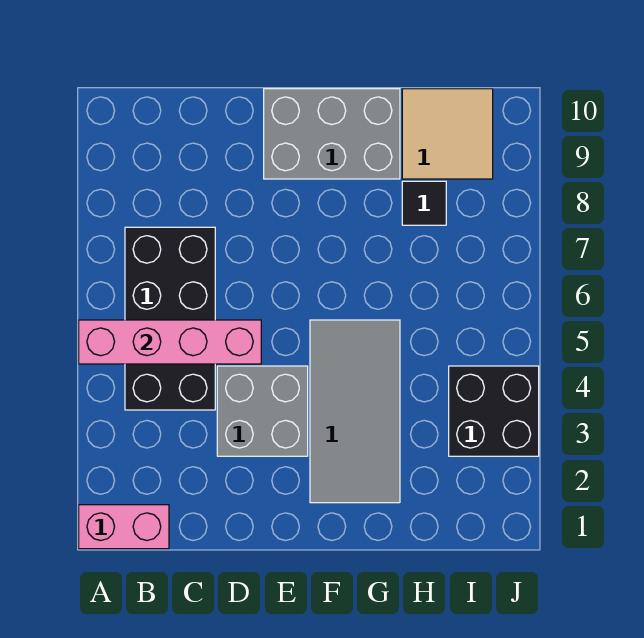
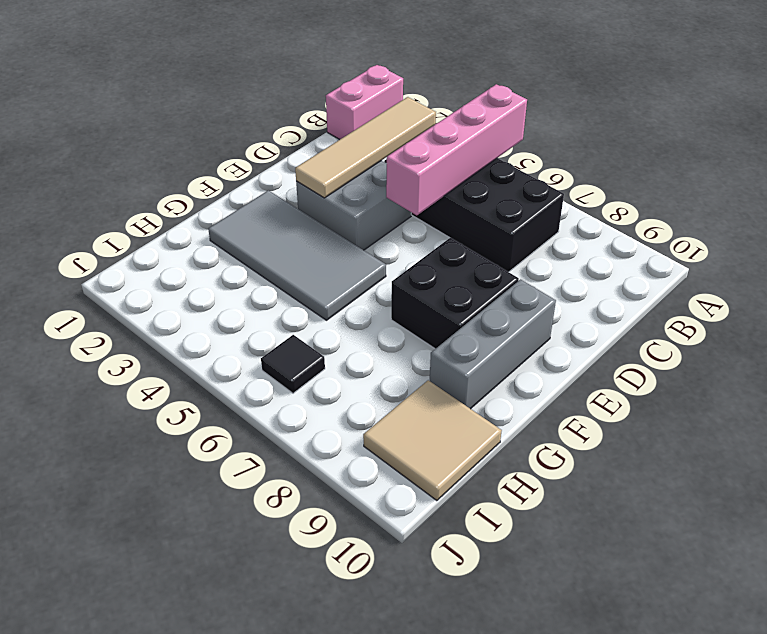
none -> tan 1x4 tile [295,97,436,198]
grey 2x3 brick [264,89,400,179] -> grey 1x3 brick [430,279,556,409]
black 1x1 tile [402,181,446,225] -> black 1x1 tile moved to [261,335,325,393]
black 2x2 brick [449,366,539,456] -> black 2x2 brick moved to [391,238,519,349]

